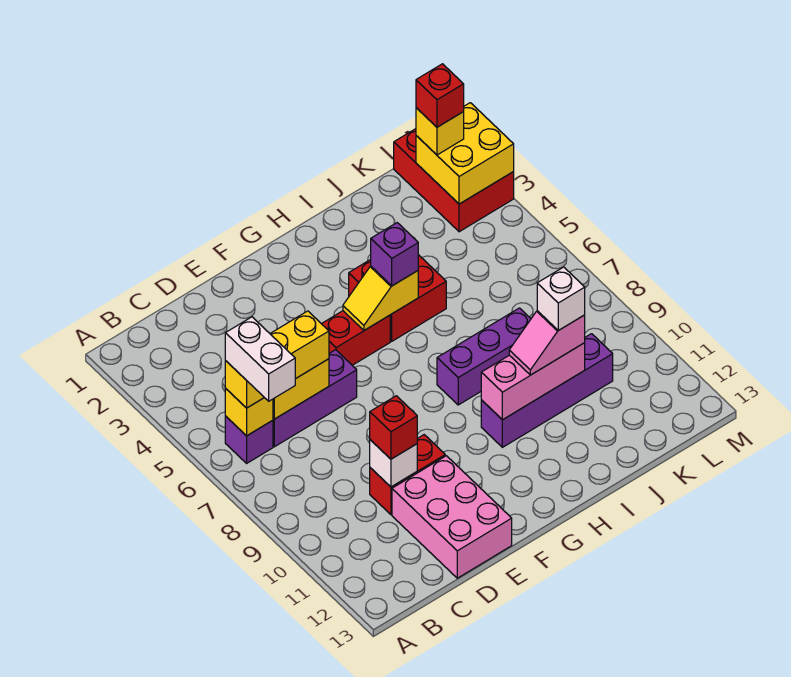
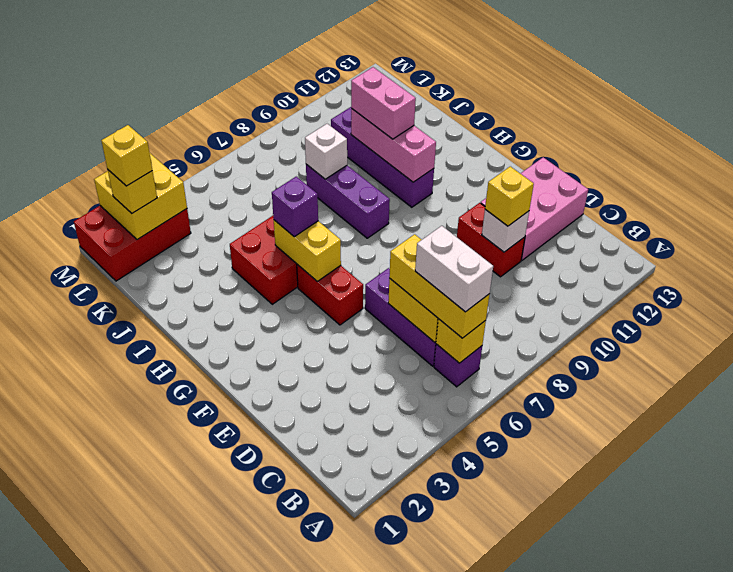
white 1x2 brick [225,317,295,401] -> white 1x2 brick turned to [415,226,493,312]
red 1x1 brick [370,396,417,459] -> yellow 1x1 brick [485,166,534,226]
yellow 1x2 slope [343,266,418,330] -> yellow 1x2 brick [274,220,341,281]
pink 1x2 slope [509,311,585,375] -> pink 1x2 brick [351,67,416,139]
white 1x1 brick [537,267,585,330] -> white 1x1 brick moved to [305,124,347,179]
red 1x1 brick [416,64,464,127] -> yellow 1x1 brick [101,125,152,186]

